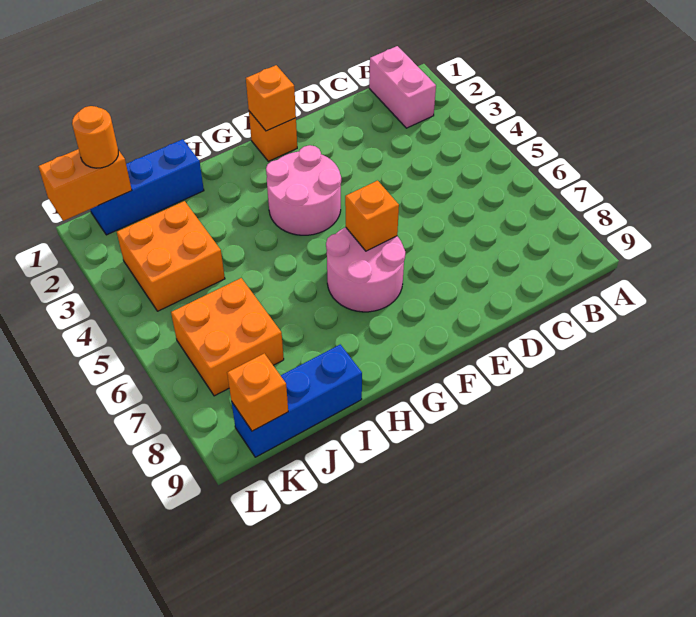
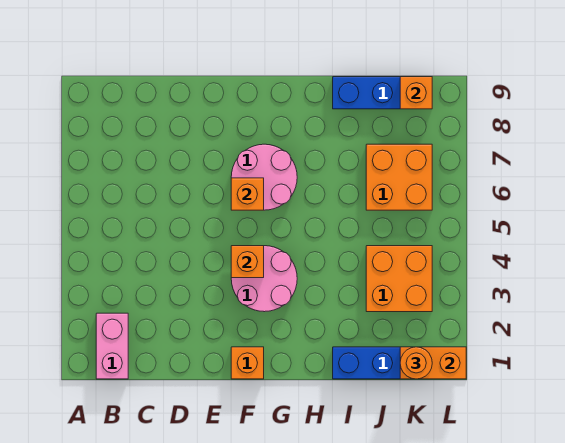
orange 1x1 brick [246,65,296,131] -> orange 1x1 brick moved to [231,246,264,278]

